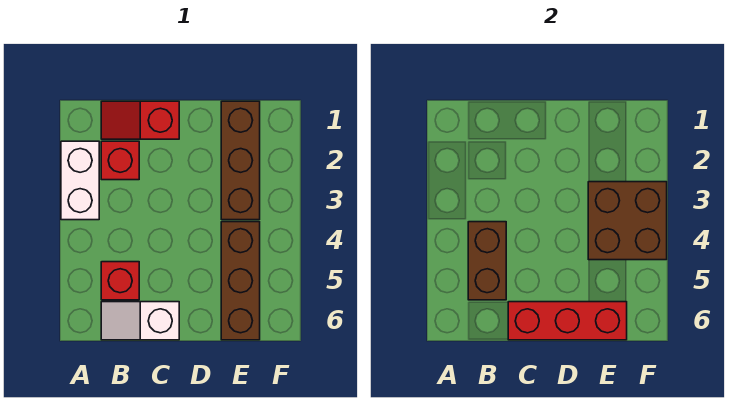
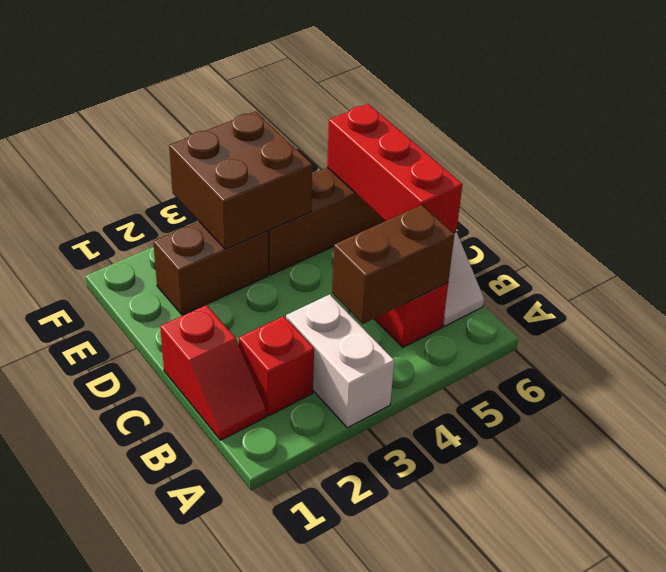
white 1x2 brick [61,141,99,220] -> white 1x2 brick turned to [286,294,394,428]
brown 1x3 brick [221,101,260,220] -> brown 1x2 brick [153,222,268,315]

